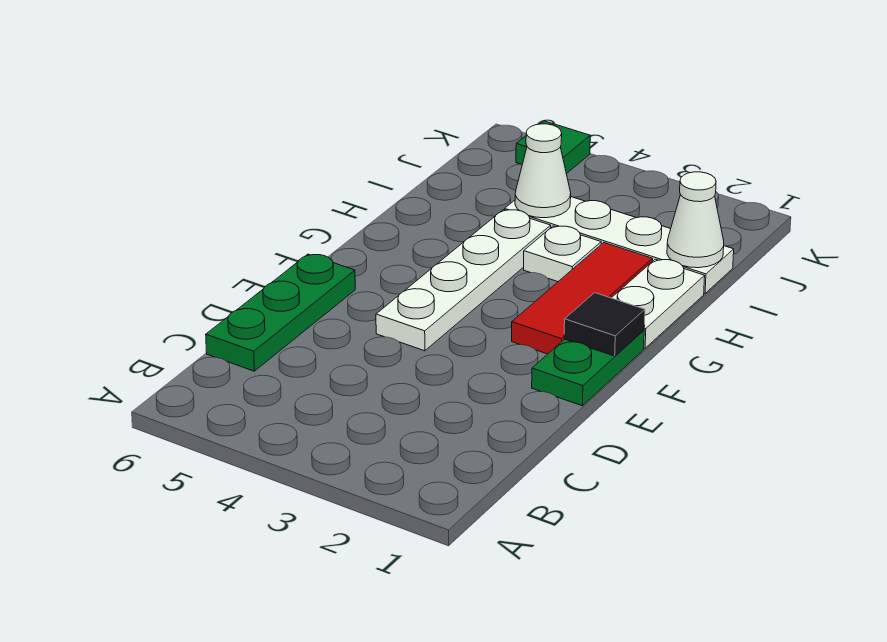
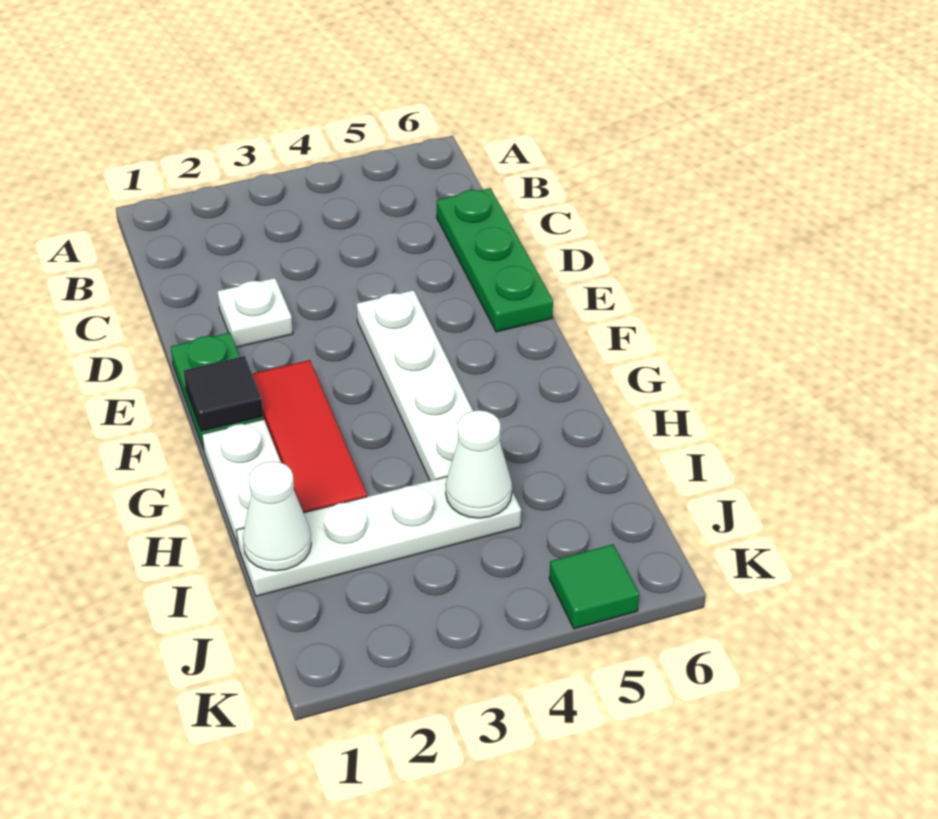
white 1x1 plate [524,226,601,282] -> white 1x1 plate moved to [217,278,293,347]

